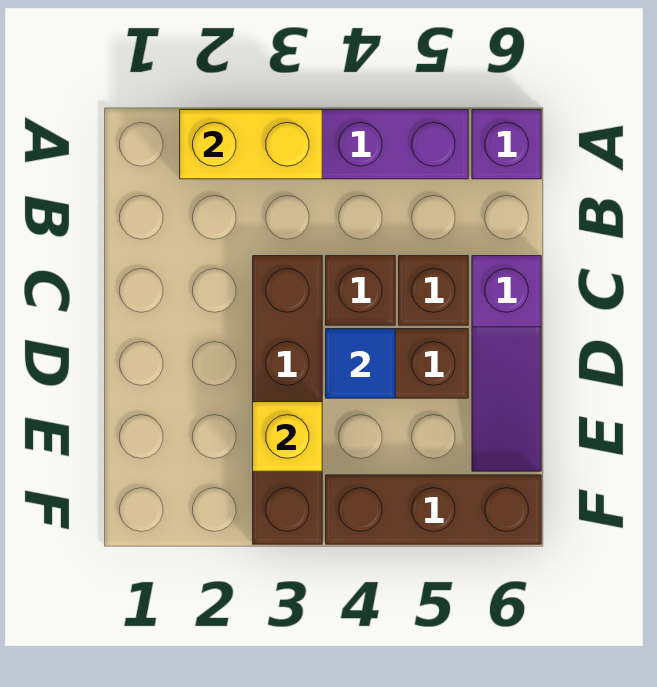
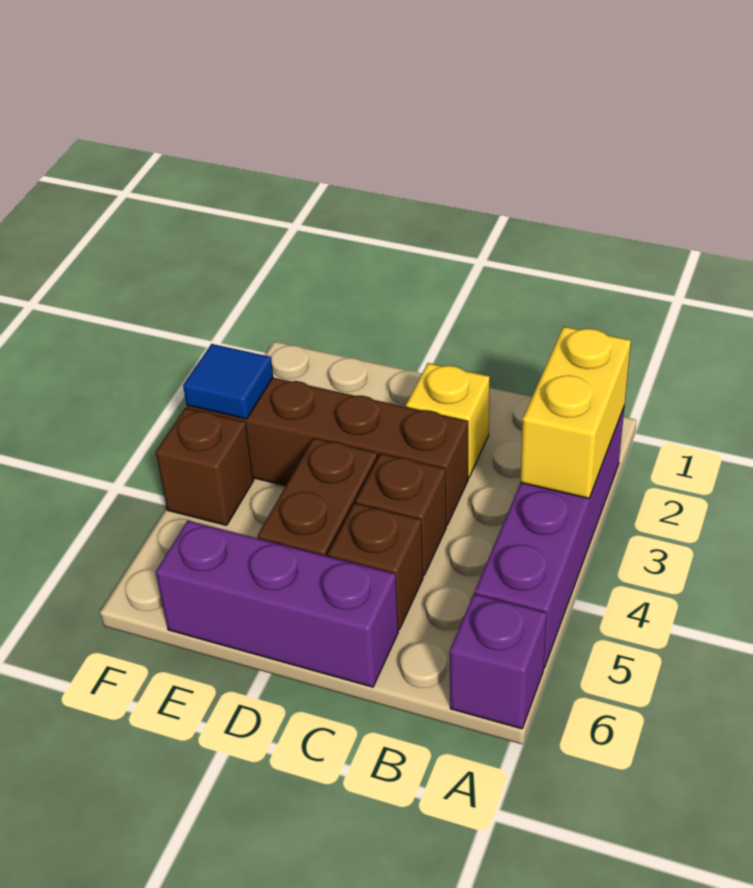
purple 1x3 slope [472,256,541,471] -> purple 1x3 brick [156,521,398,687]
blue 1x1 tile [326,329,395,398] -> blue 1x1 tile moved to [183,344,273,419]
yellow 1x1 brick [253,402,322,471] -> yellow 1x1 brick moved to [406,363,490,478]
brown 1x3 brick [326,475,541,544] -> brown 1x1 brick [156,408,254,525]

